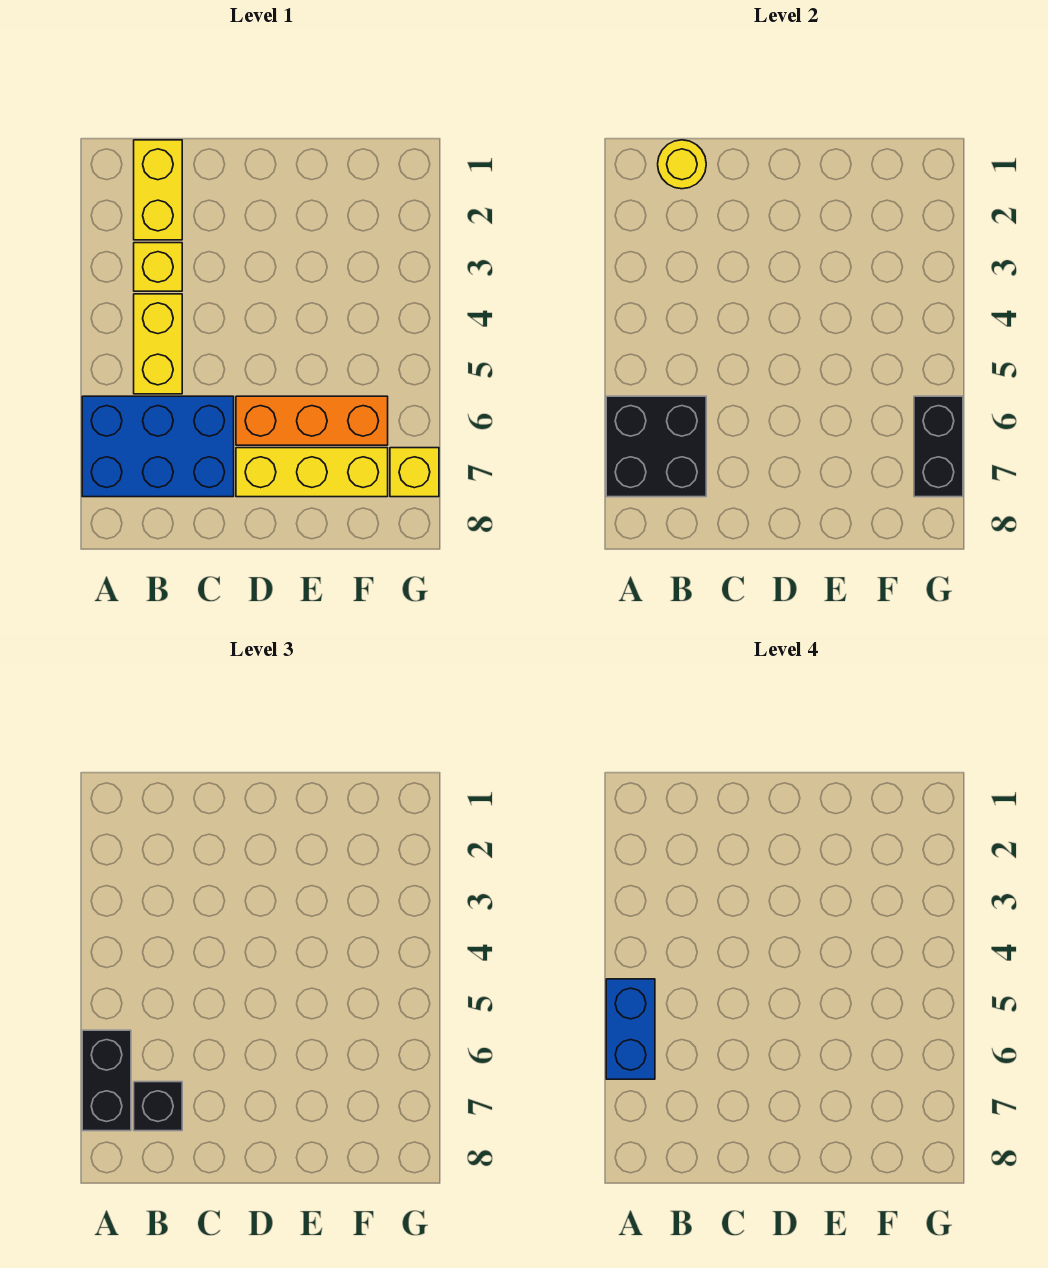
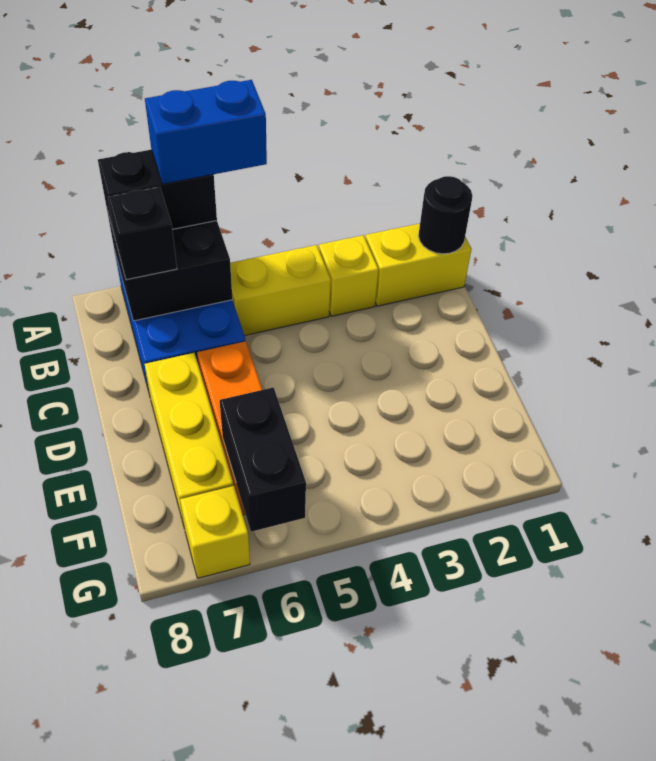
yellow 1x1 round brick [658,140,706,189] -> black 1x1 round brick [418,176,473,254]
black 1x2 brick [914,396,963,497] -> black 1x2 brick turned to [220,387,306,532]

